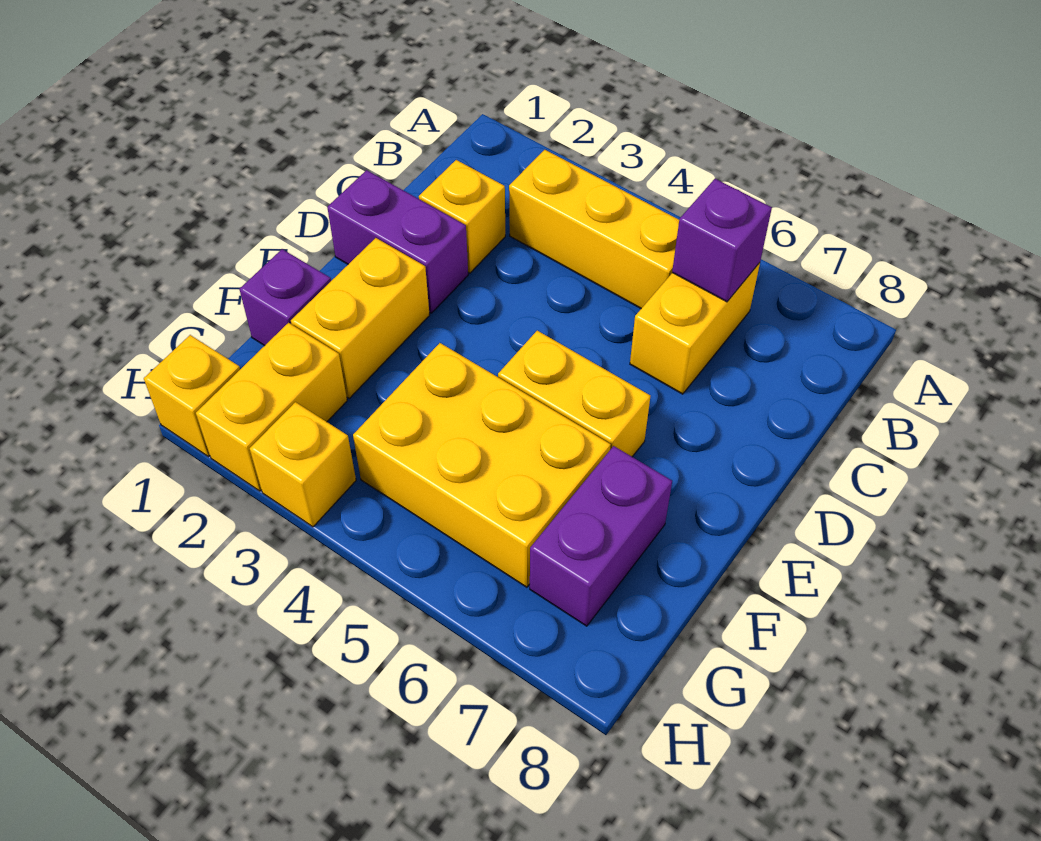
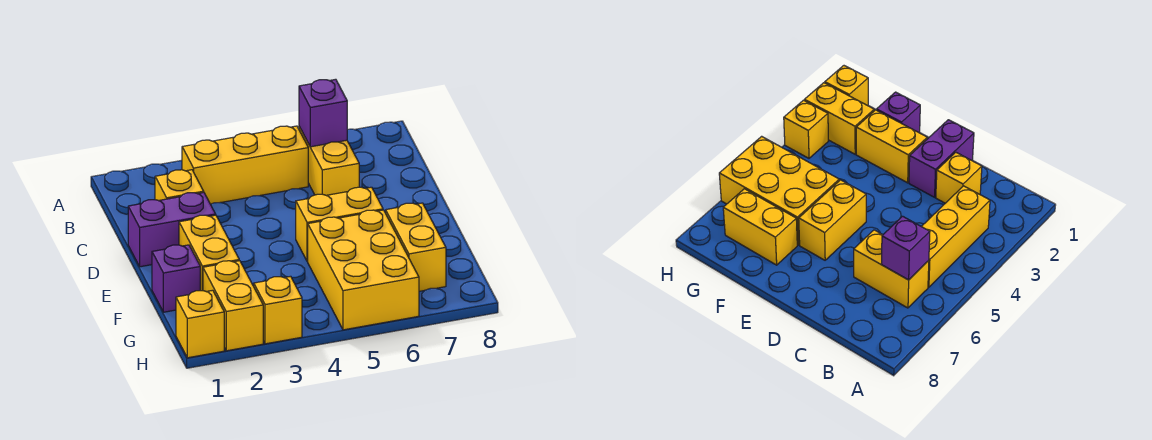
yellow 2x3 brick [353,343,611,587] -> yellow 2x3 brick turned to [308,210,419,330]
purple 1x2 brick [530,446,672,626] -> yellow 1x2 brick [386,203,446,291]

